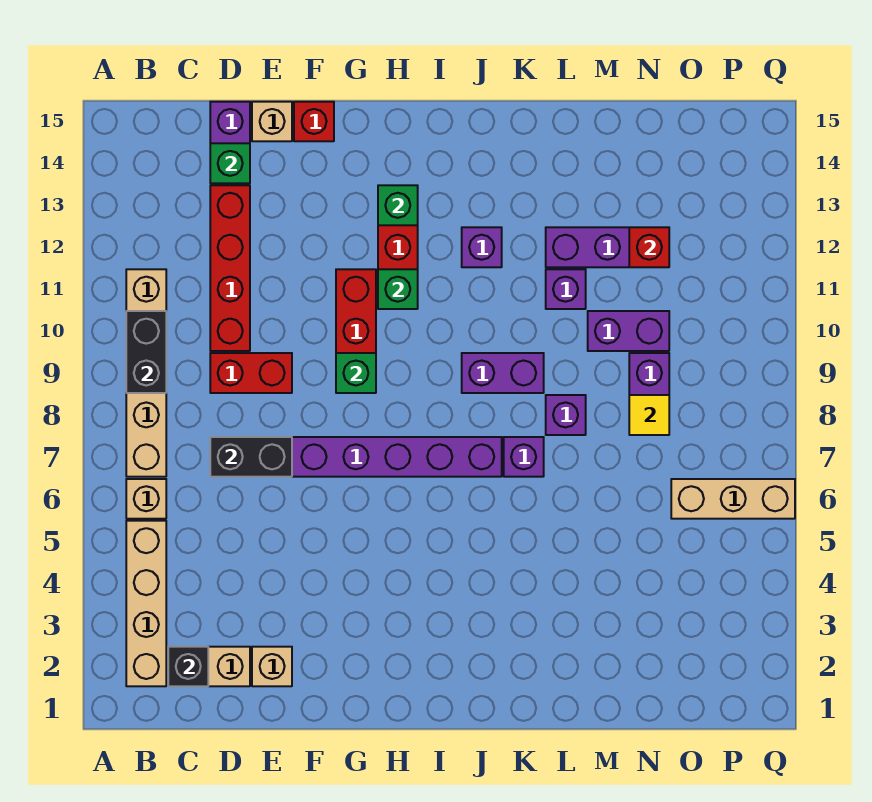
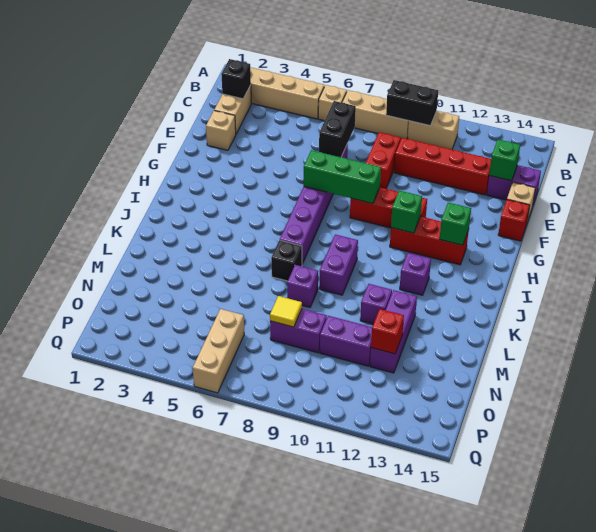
green 1x1 brick [336,353,376,393] -> green 1x3 brick [304,150,381,204]
purple 1x1 brick [504,437,544,477] -> black 1x1 brick [271,240,302,281]
purple 1x2 brick [588,311,669,351] -> purple 1x2 brick turned to [320,316,372,366]

